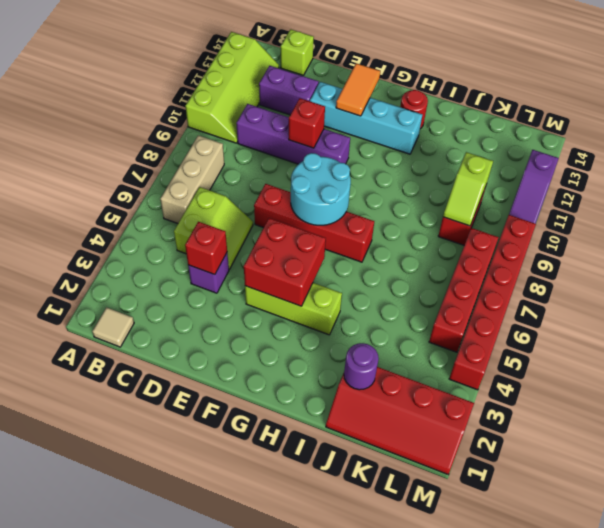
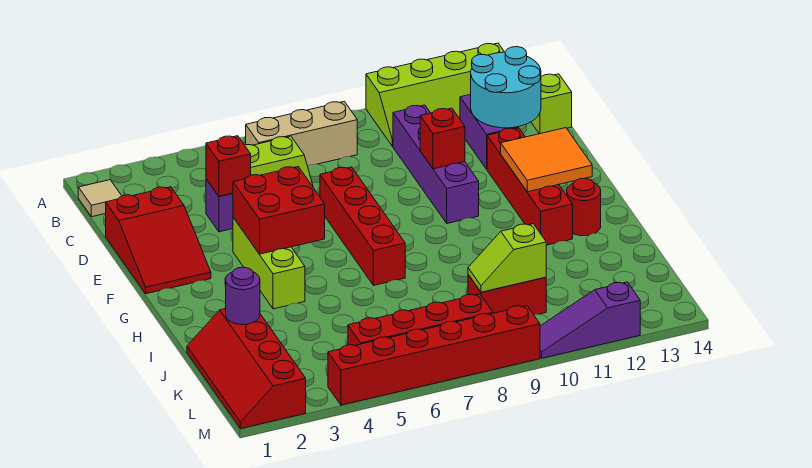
none -> red 2x3 slope [106,187,211,294]
cyan 1x4 brick [310,82,422,154] -> red 1x4 brick [487,128,573,245]
cyan 2x2 round brick [291,153,351,225] -> cyan 2x2 round brick moved to [471,47,541,128]
orange 1x2 tile [336,63,380,116] -> orange 2x2 tile [501,128,592,192]

